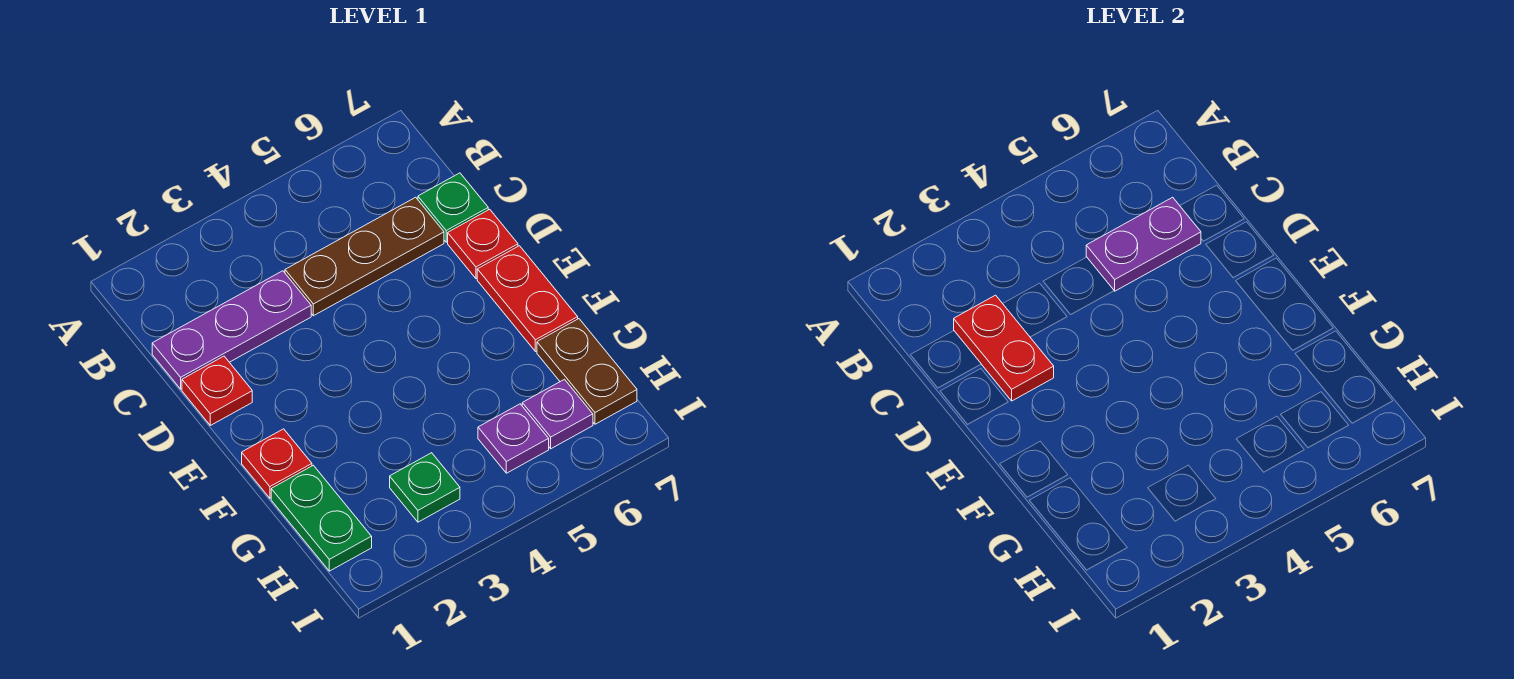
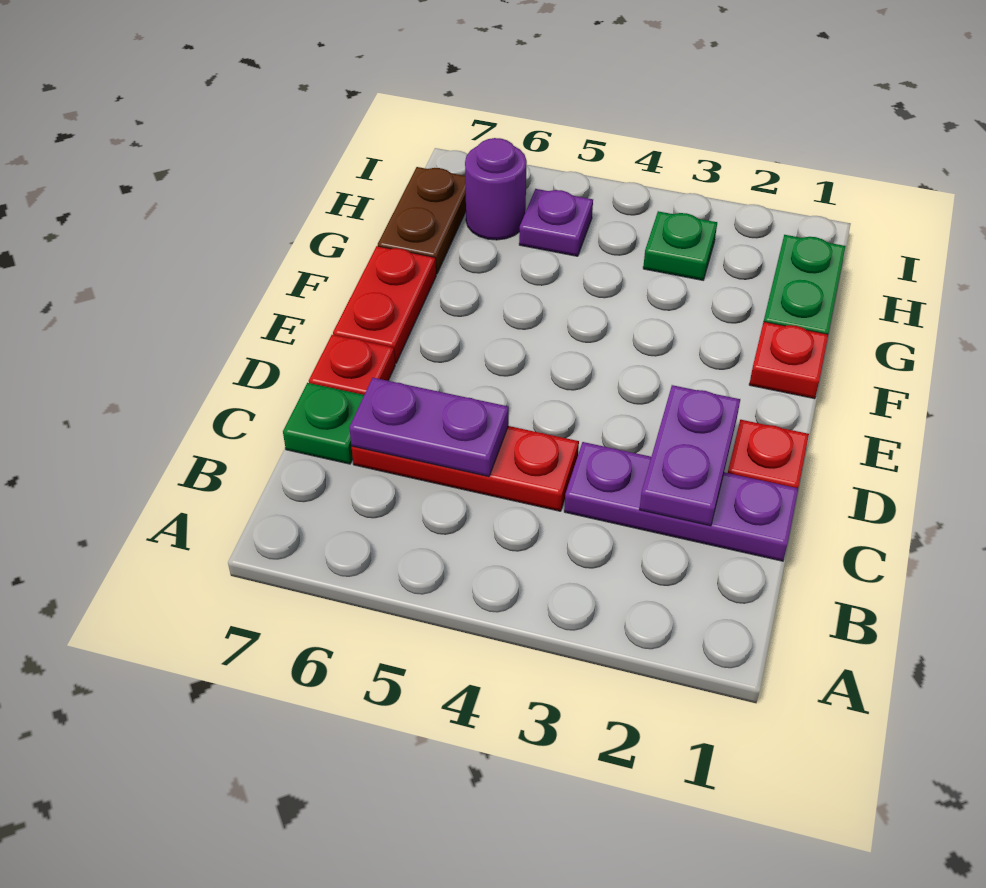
red 1x2 plate [954,295,1054,401] -> purple 1x2 plate [639,385,740,526]
brown 1x3 plate [285,197,444,316] -> red 1x3 plate [352,426,579,511]
purple 1x1 plate [522,379,593,449] -> purple 1x1 round brick [465,138,527,240]

